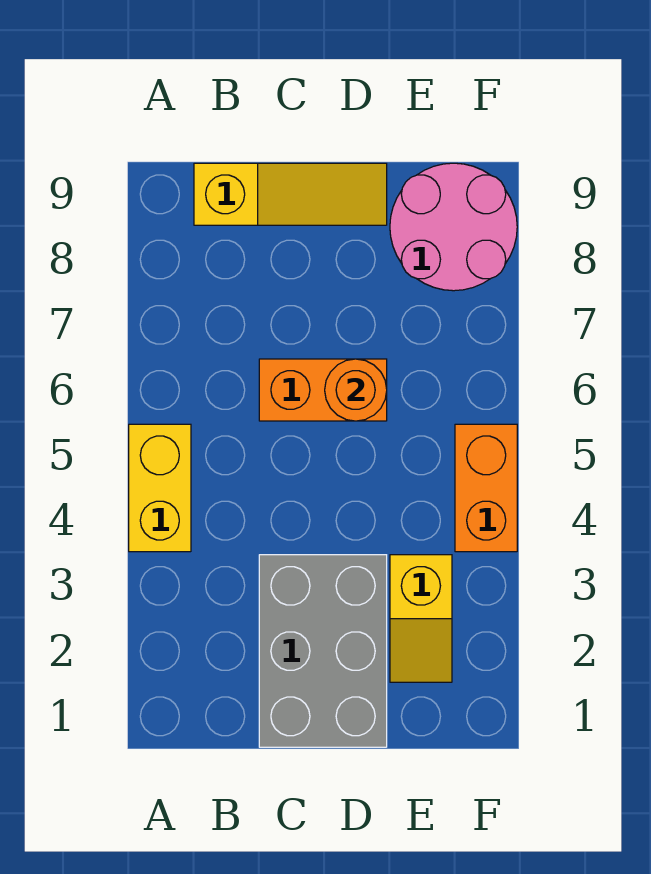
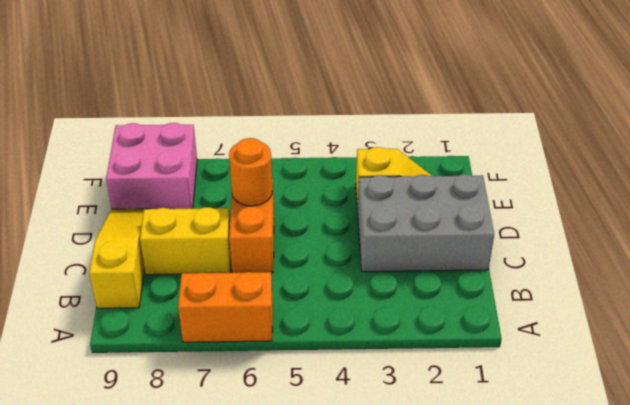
yellow 1x2 brick [129,424,191,552] -> yellow 1x2 brick moved to [140,207,231,275]
pink 2x2 round brick [390,163,517,291] -> pink 2x2 brick [106,123,197,209]
orange 1x2 brick [455,424,517,552] -> orange 1x2 brick moved to [178,272,273,342]

